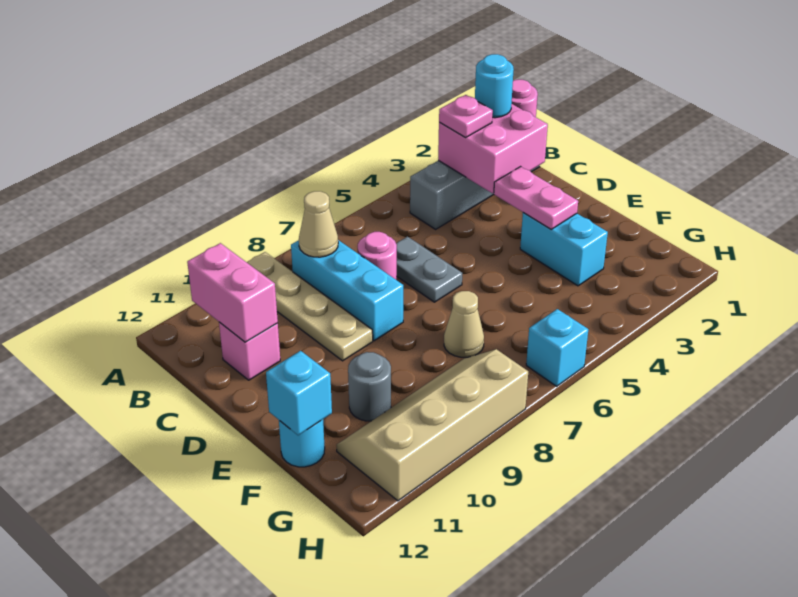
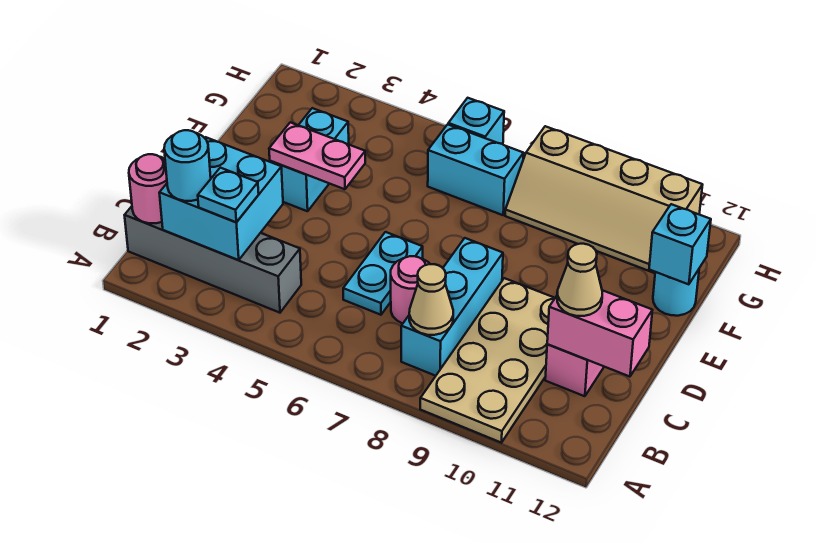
tan 1x4 plate [247,252,373,361] -> tan 2x4 plate [420,278,555,443]
pink 2x2 brick [438,104,548,193] -> cyan 2x2 brick [160,137,283,260]
pink 1x1 plate [439,95,493,137] -> cyan 1x1 plate [198,168,259,222]
pink 1x2 brick [187,243,278,342] -> pink 1x2 brick turned to [547,290,652,377]
grey 1x2 plate [396,237,462,302] -> cyan 1x2 plate [343,232,423,315]
pink 1x2 plate [494,167,578,229] -> pink 1x2 plate turned to [269,122,365,189]
tan 1x1 cone [444,291,484,357] -> tan 1x1 cone moved to [557,244,602,316]
grey 1x1 round brick [348,352,391,421] -> none
none -> cyan 1x2 brick [428,124,524,215]

